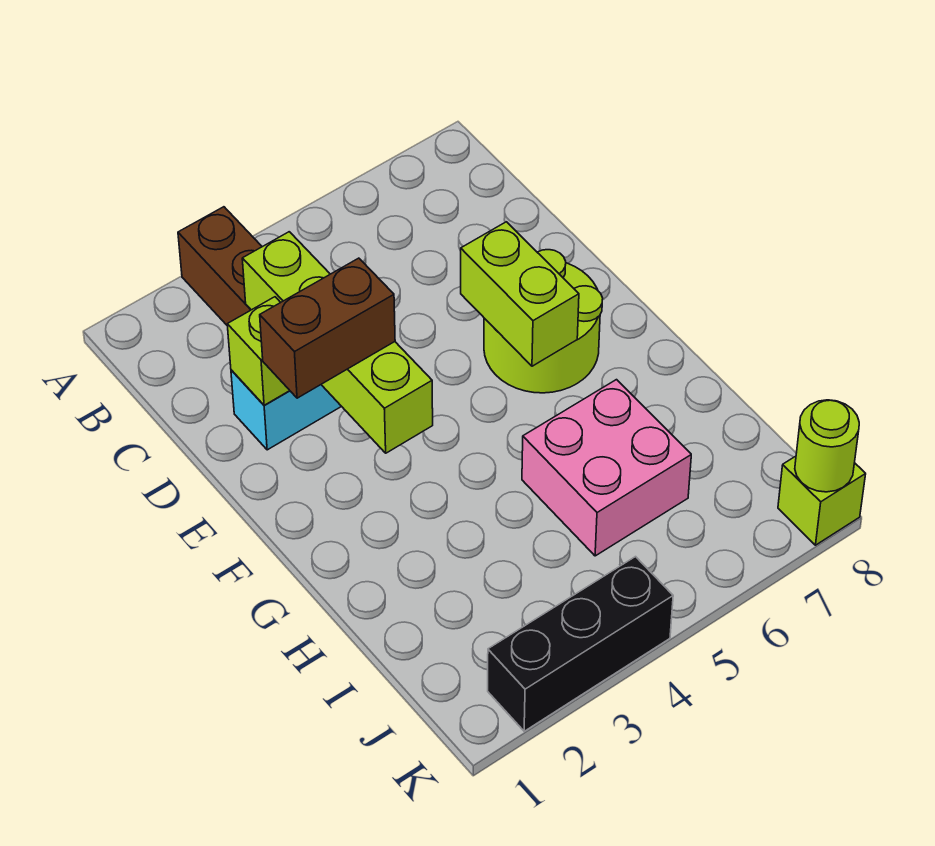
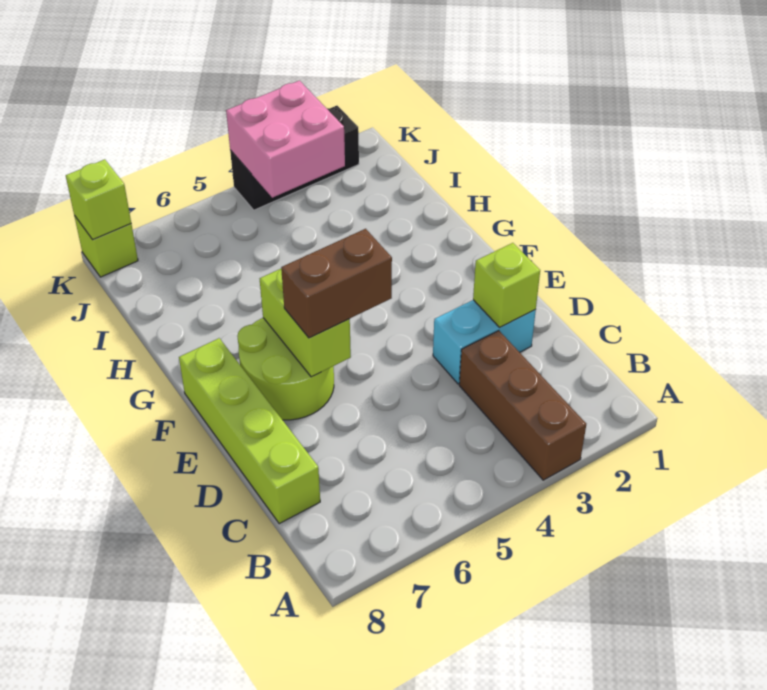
lime 1x4 brick [242,232,433,453] -> lime 1x4 brick moved to [179,338,320,524]
brown 1x2 brick [260,258,395,398] -> brown 1x2 brick moved to [281,229,392,338]
pink 2x2 brick [522,380,691,556] -> pink 2x2 brick moved to [226,81,345,198]
lime 1x1 round brick [795,400,859,492] -> lime 1x1 brick [66,159,131,240]

